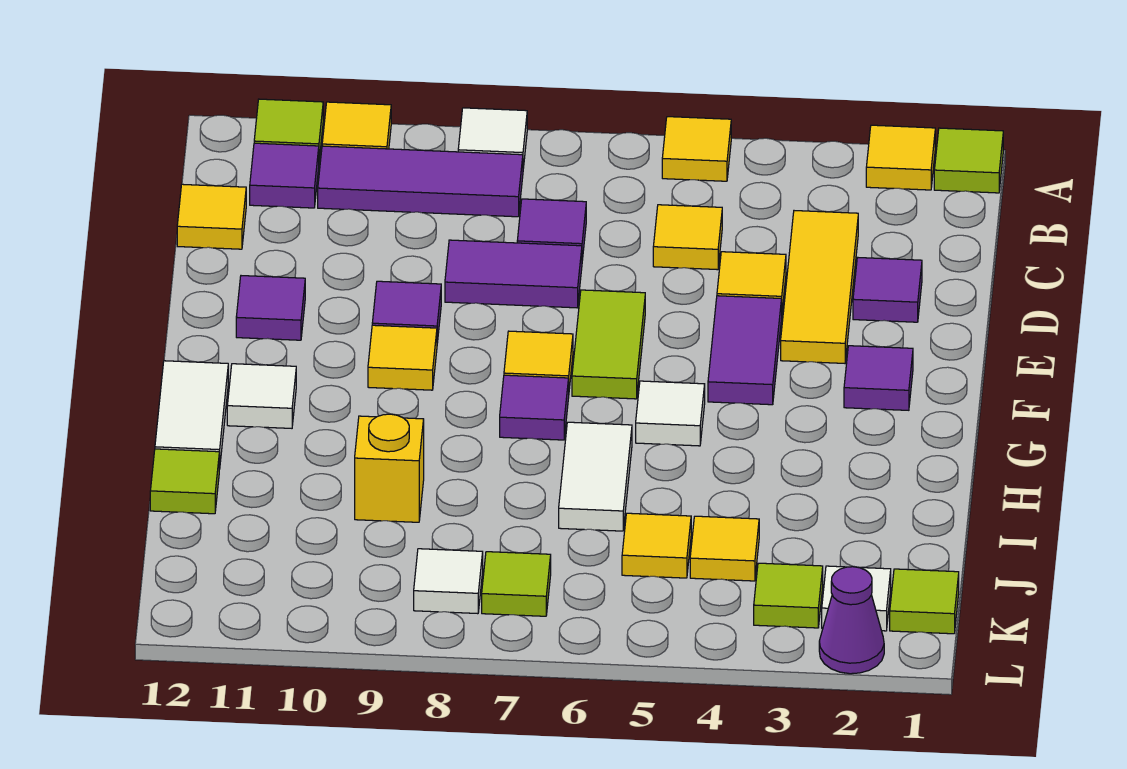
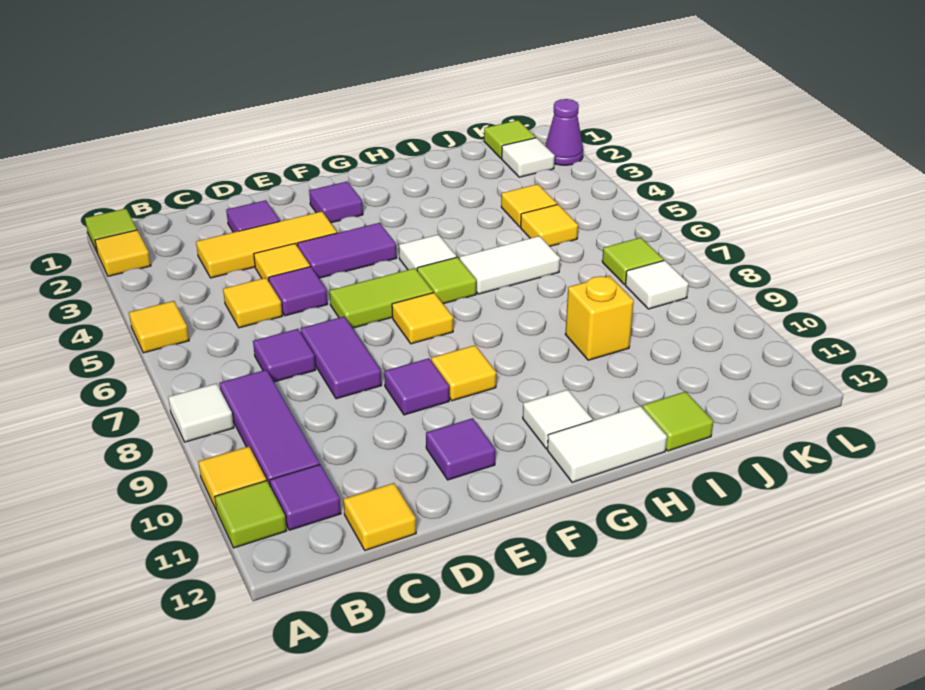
purple 1x1 tile [500,375,569,440] -> purple 1x1 tile moved to [269,266,328,316]
lime 1x1 tile [754,563,823,628] -> lime 1x1 tile moved to [417,257,476,304]

